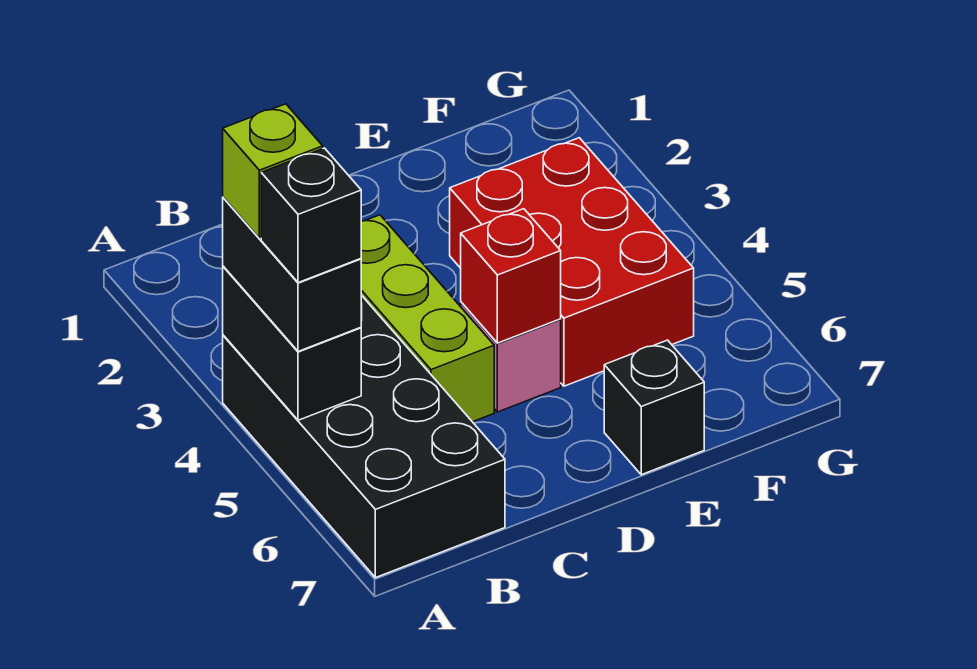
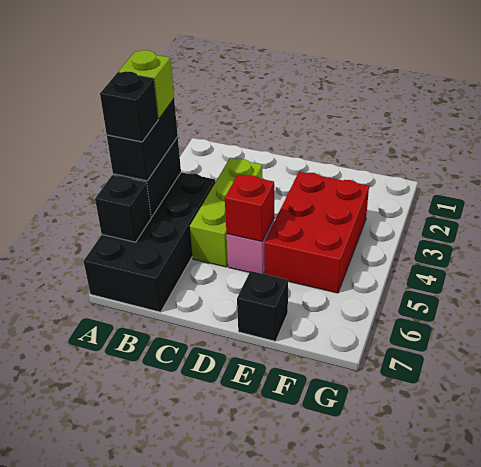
none -> black 1x1 brick [95,175,151,242]

